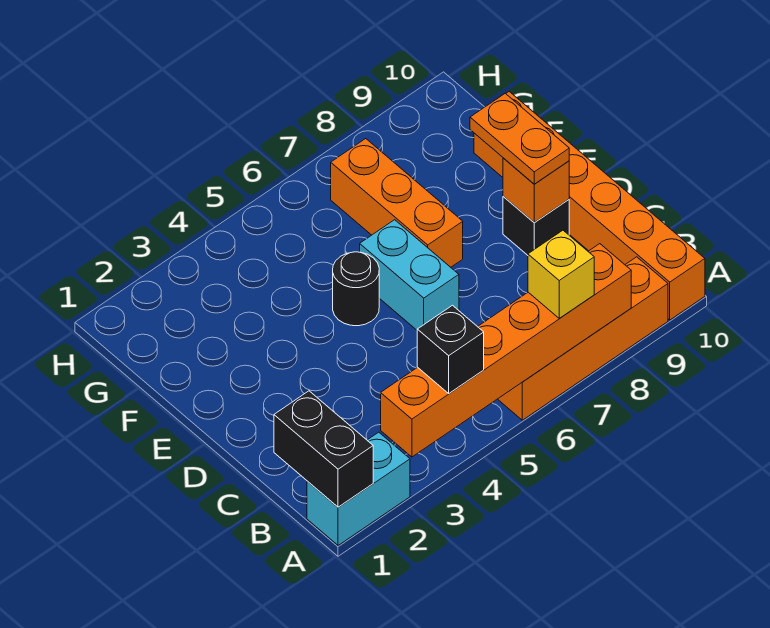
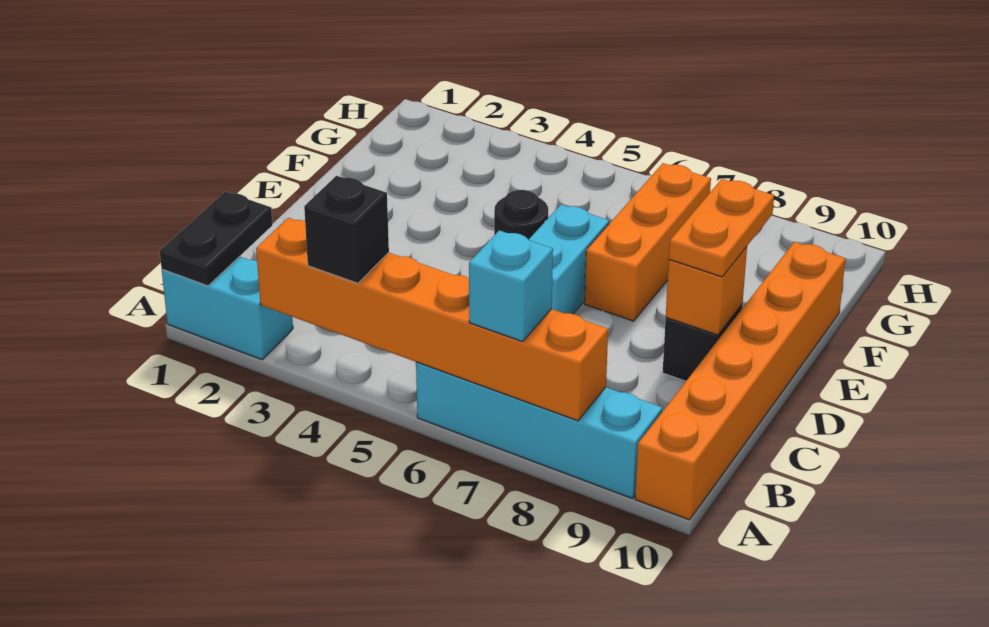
black 1x2 brick [274,391,373,507] -> black 1x2 plate [160,191,272,286]
orange 1x4 brick [498,257,668,420] -> cyan 1x4 brick [416,362,662,498]
yellow 1x1 brick [528,230,594,318] -> cyan 1x1 brick [469,230,553,342]

